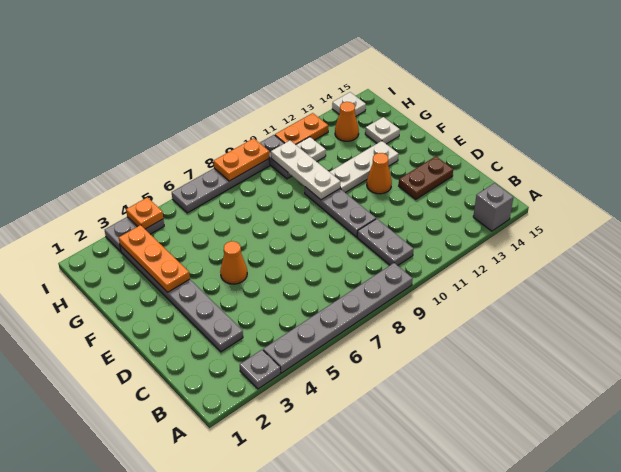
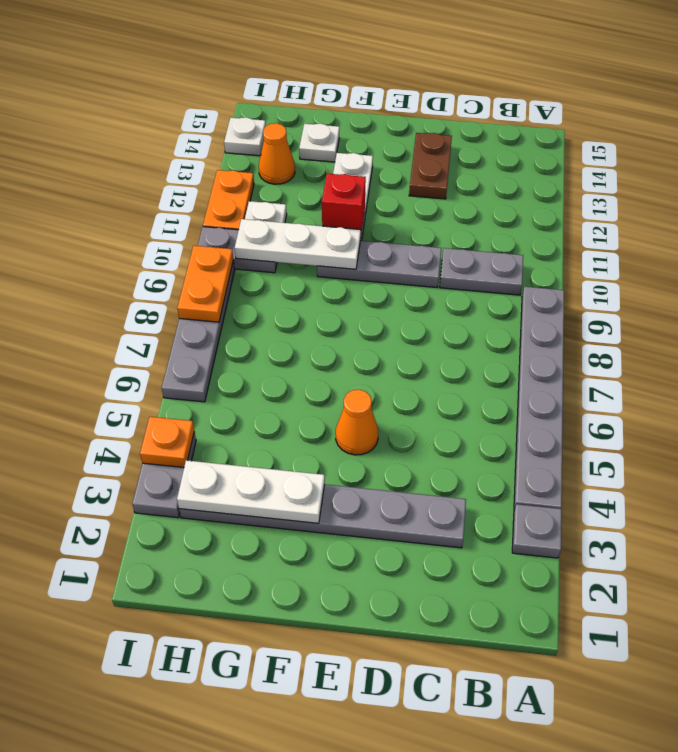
grey 1x1 brick [473,183,513,231] -> none
orange 1x1 cone [367,153,392,194] -> none
orange 1x3 plate [119,225,190,292] -> white 1x3 plate [177,460,325,523]
none -> red 1x1 brick [322,174,366,233]

